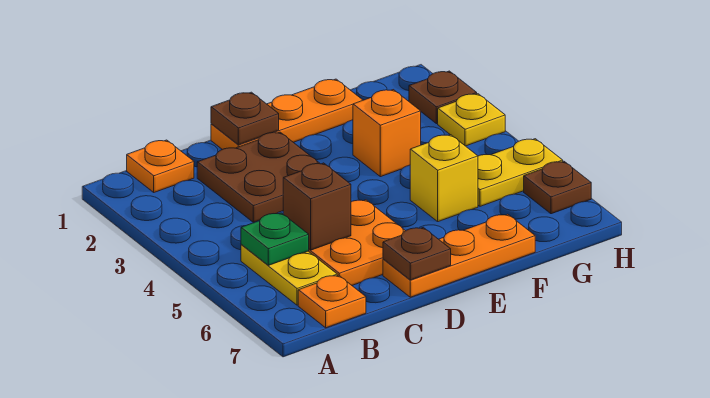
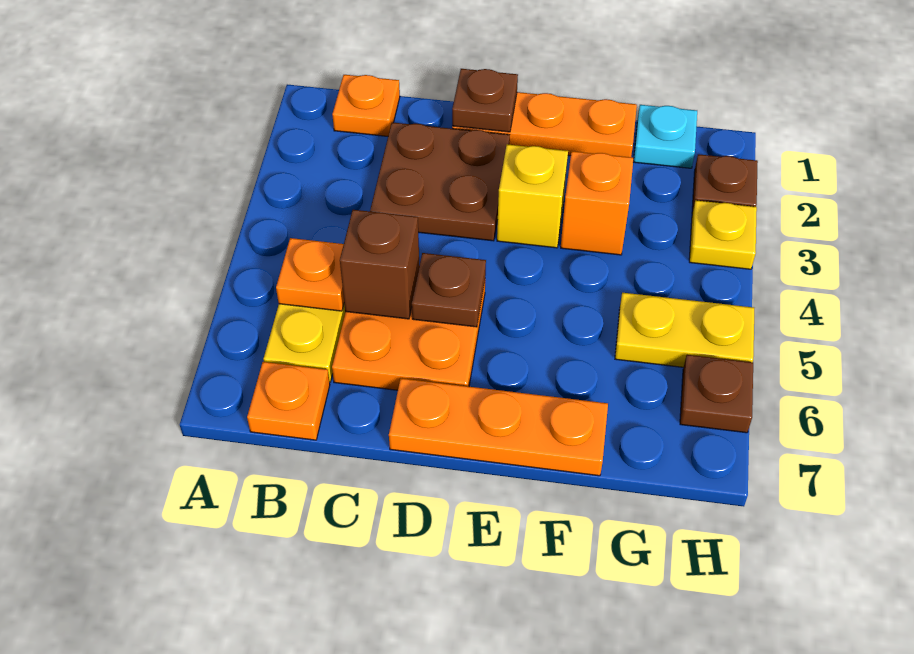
green 1x1 plate [241,213,309,265] -> orange 1x1 plate [276,238,344,311]
brown 1x1 plate [383,227,451,280] -> brown 1x1 plate moved to [412,253,486,327]
yellow 1x1 brick [410,135,478,222] -> yellow 1x1 brick moved to [497,144,568,248]
none -> cyan 1x1 plate [633,105,697,168]

